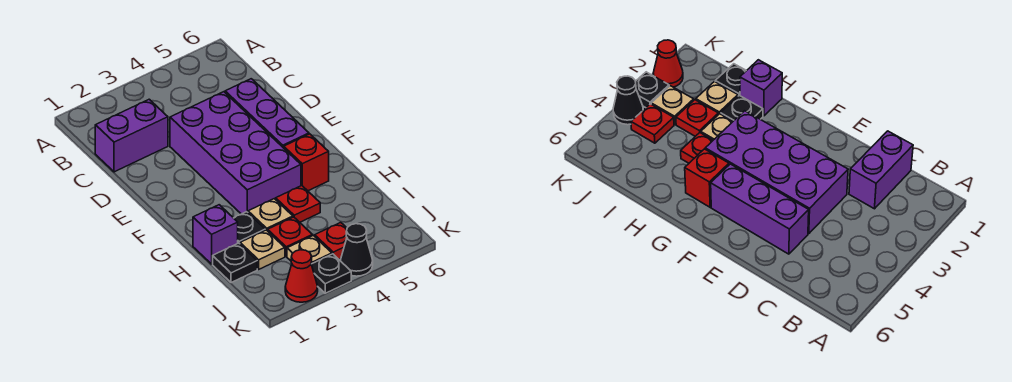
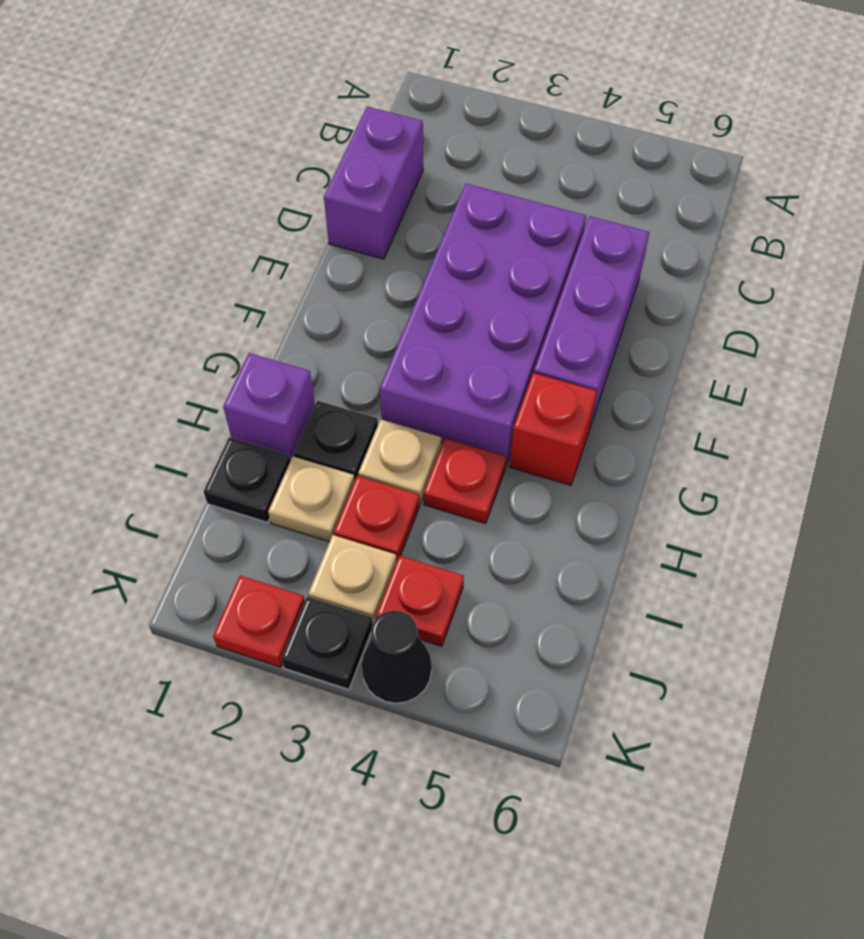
purple 1x2 brick [95,99,168,172] -> purple 1x2 brick turned to [324,107,423,259]
red 1x1 cone [285,250,318,302] -> red 1x1 plate [213,576,305,667]

